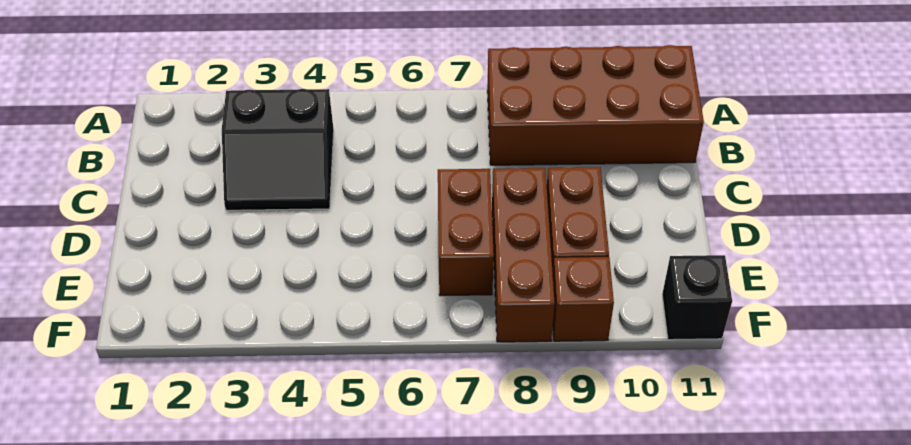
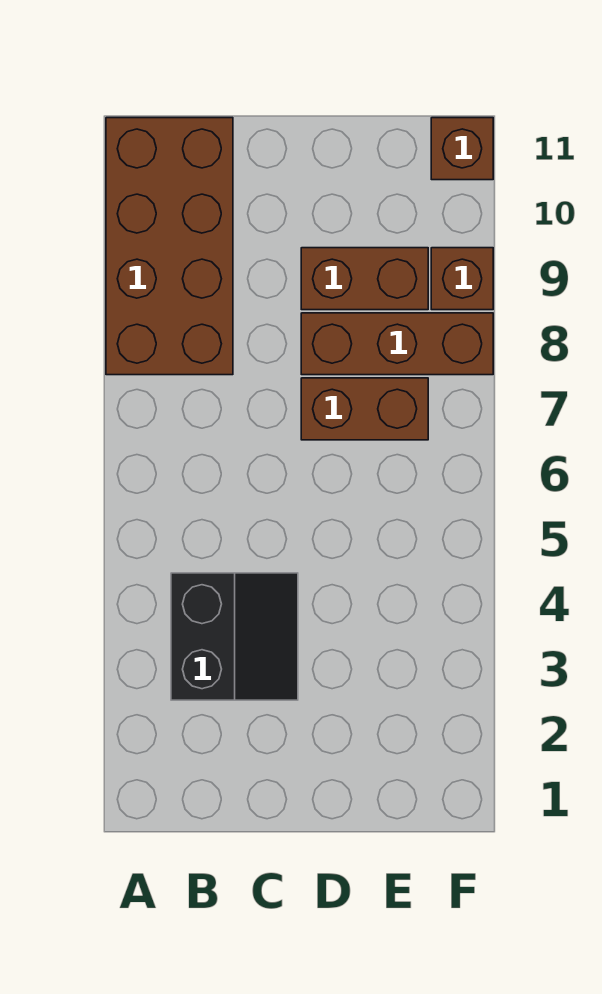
black 1x1 brick [662,255,732,340] -> brown 1x1 brick [431,118,493,180]

